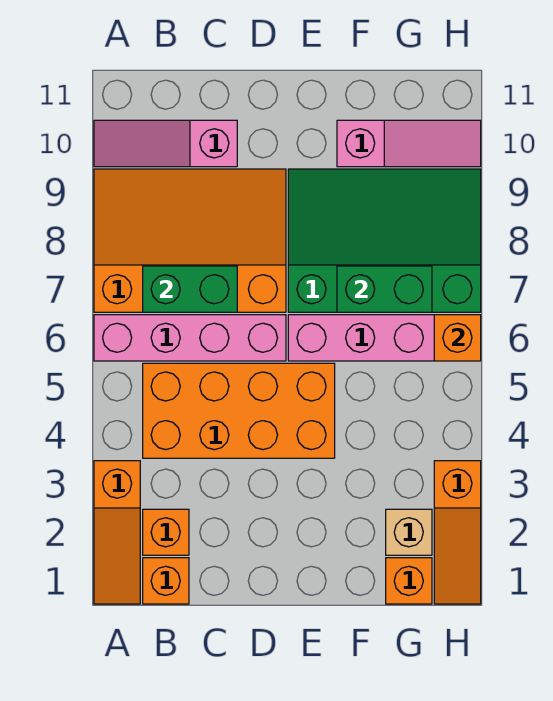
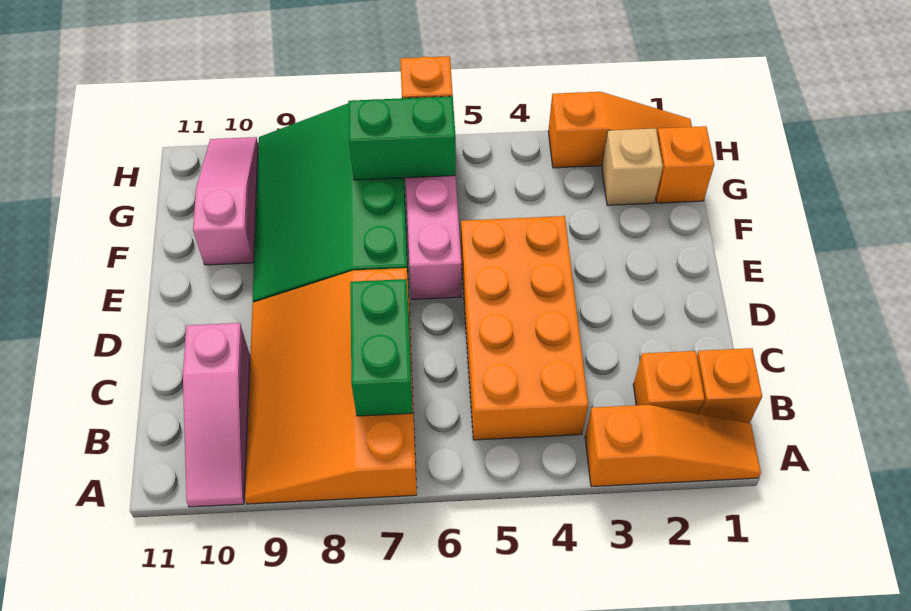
pink 1x4 brick [94,315,286,361] -> none
green 1x2 brick [337,266,432,312] -> green 1x2 brick turned to [348,96,456,180]

